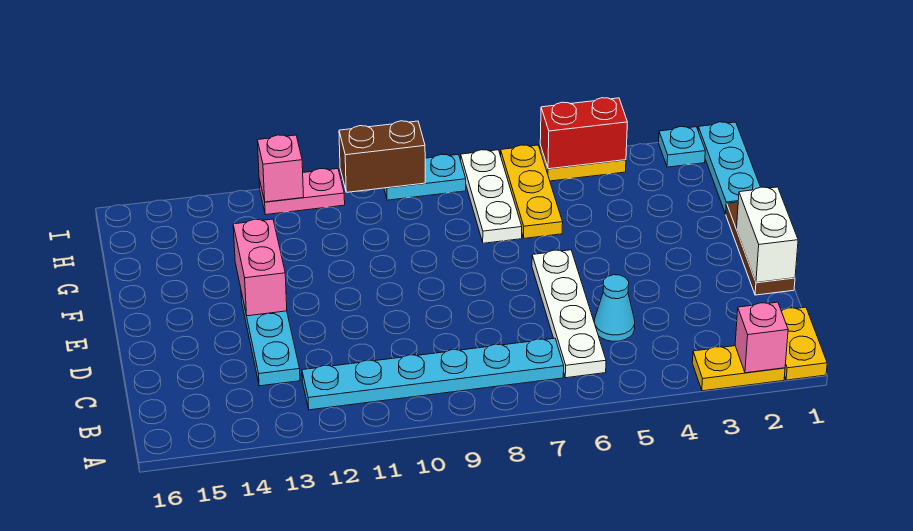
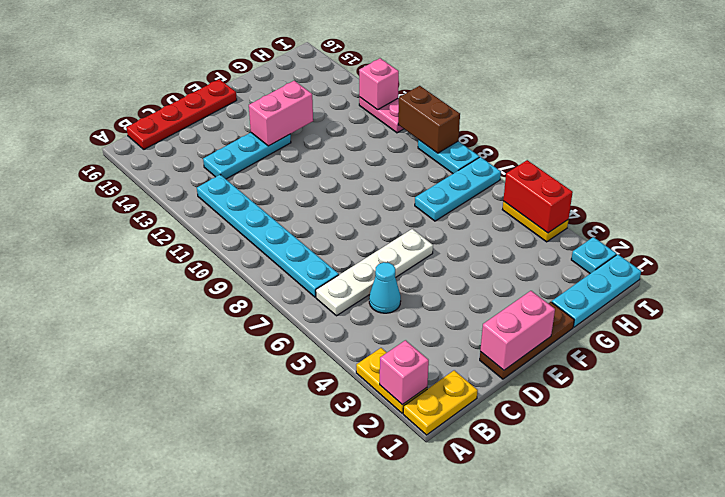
none -> red 1x4 plate [126,79,237,149]
white 1x2 brick [737,187,798,283] -> pink 1x2 brick [480,291,555,370]
yellow 1x3 plate [501,145,563,238] -> none
white 1x3 plate [461,150,522,243] -> cyan 1x3 plate [415,157,501,221]

